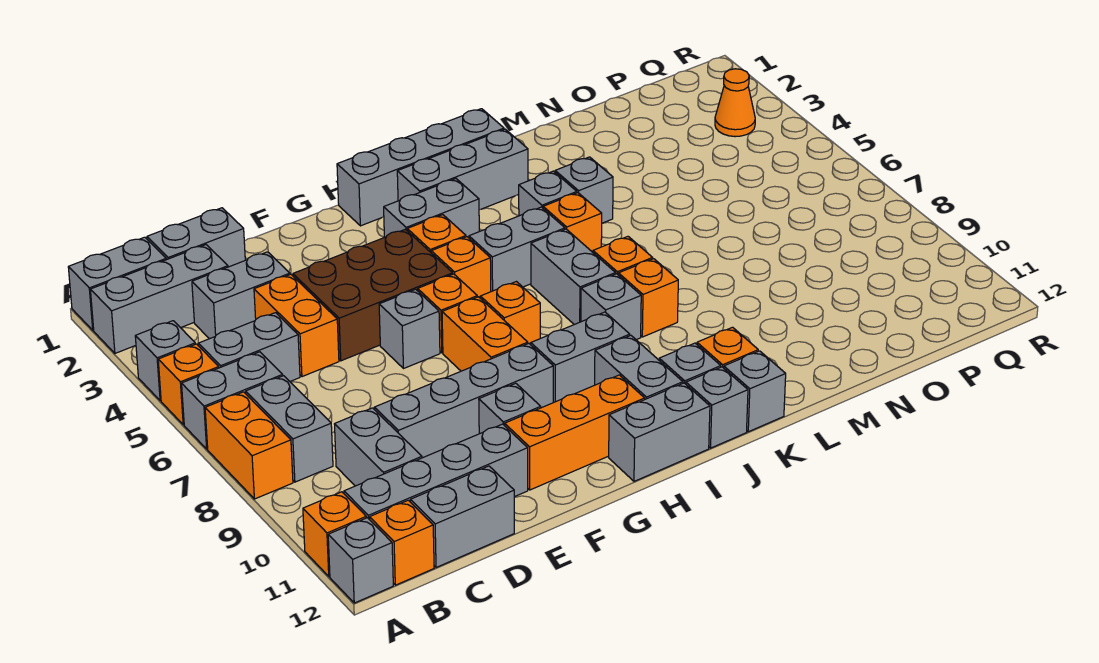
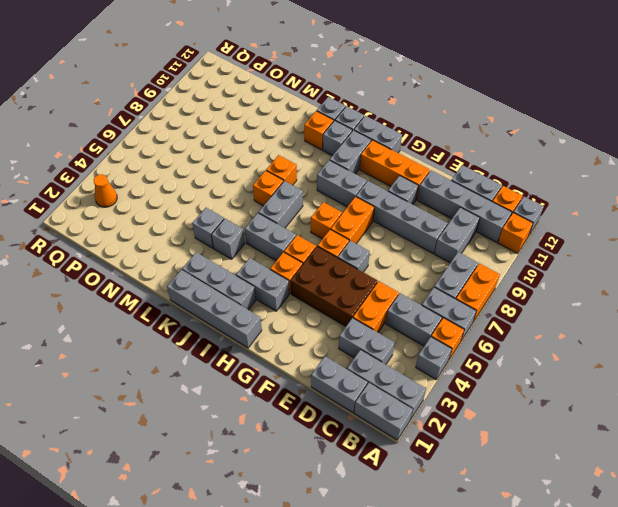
grey 1x1 brick [581,274,641,340] -> none
orange 1x1 brick [543,193,602,252] -> none

